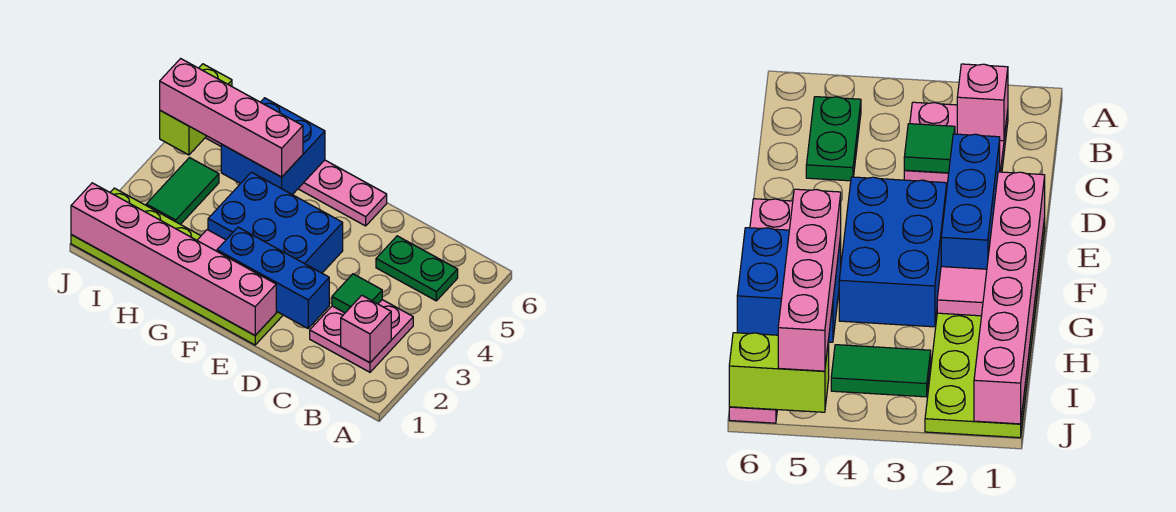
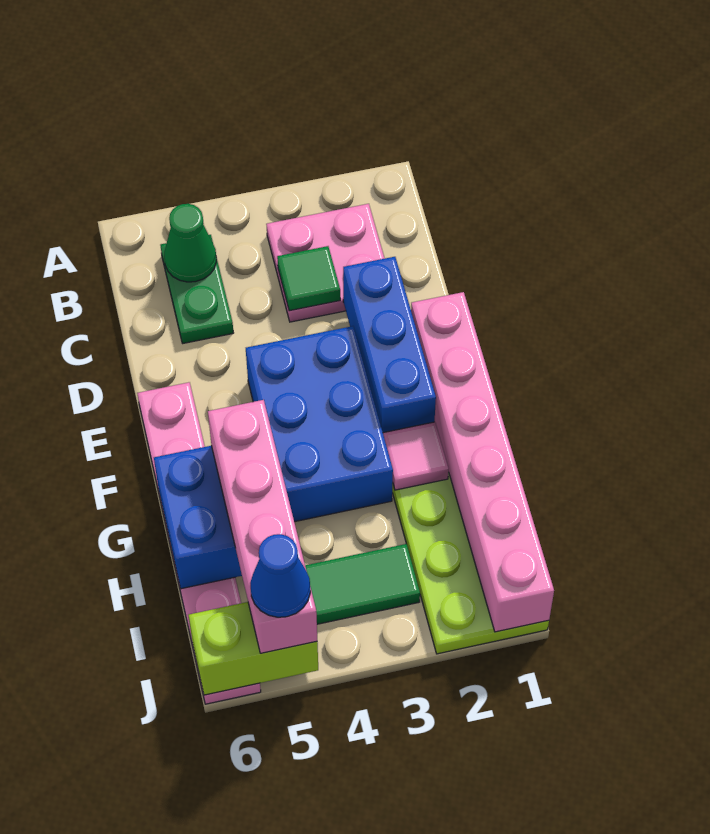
pink 1x1 brick [341,295,391,363] -> none
none -> green 1x1 cone [164,204,216,282]
none -> blue 1x1 cone [250,534,310,617]

